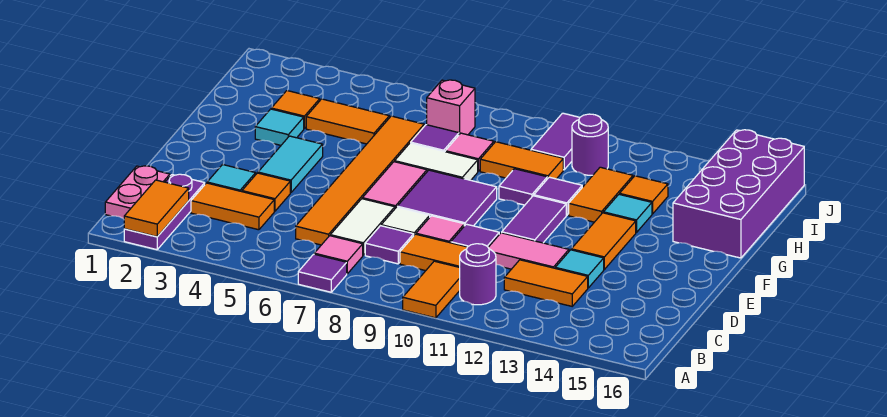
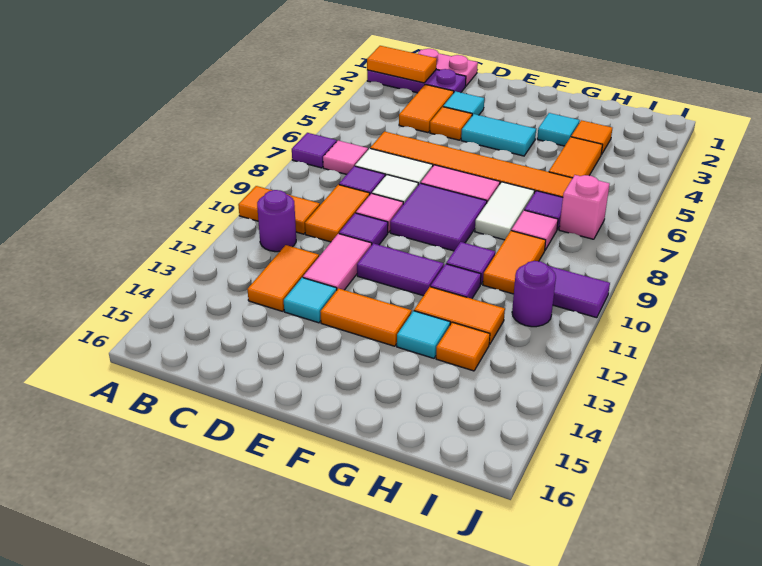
purple 2x4 brick [673,130,804,258] -> none

